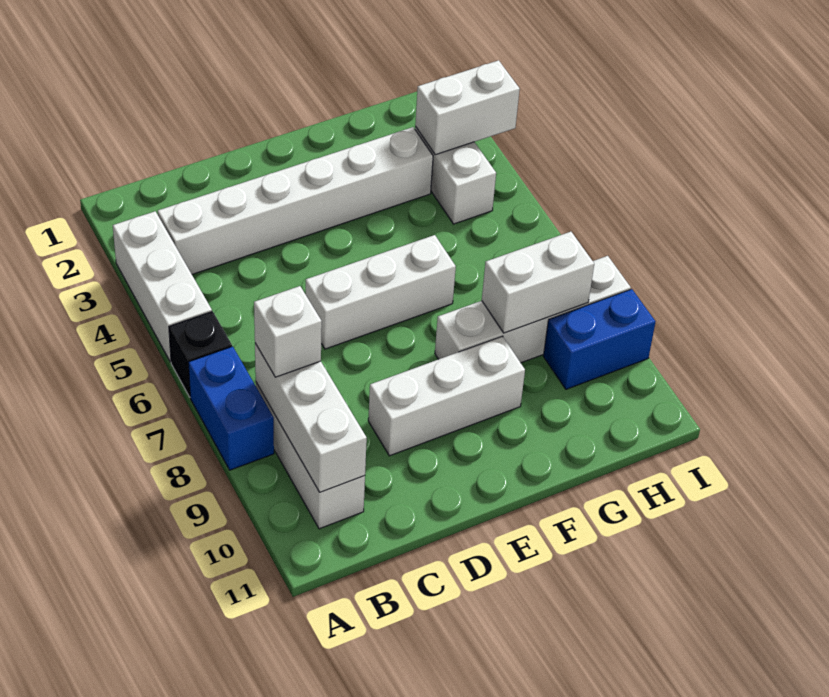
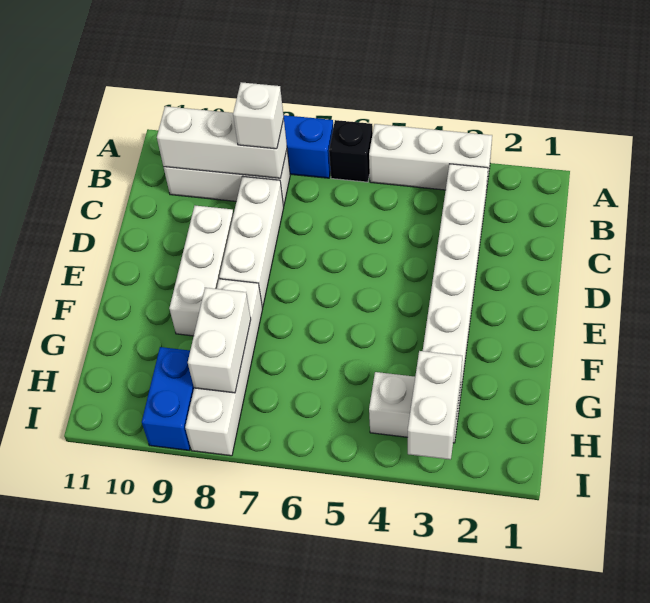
white 1x3 brick [305,235,456,349] -> white 1x3 brick moved to [219,176,284,307]

